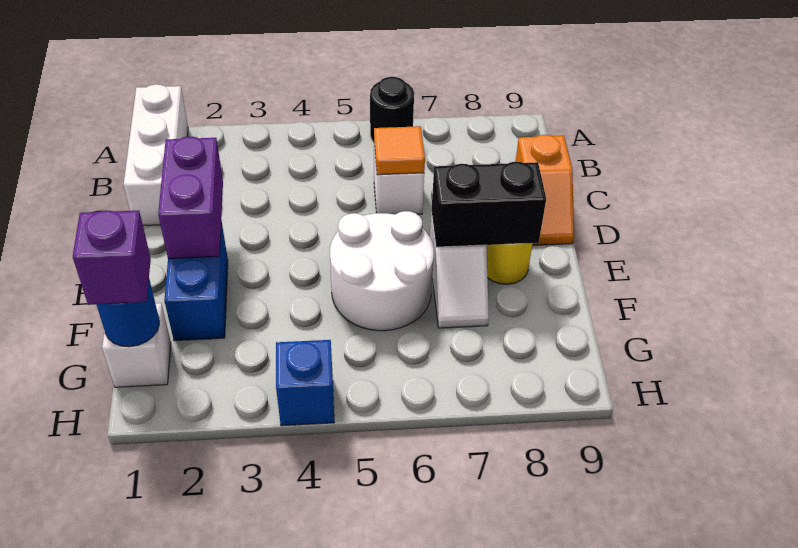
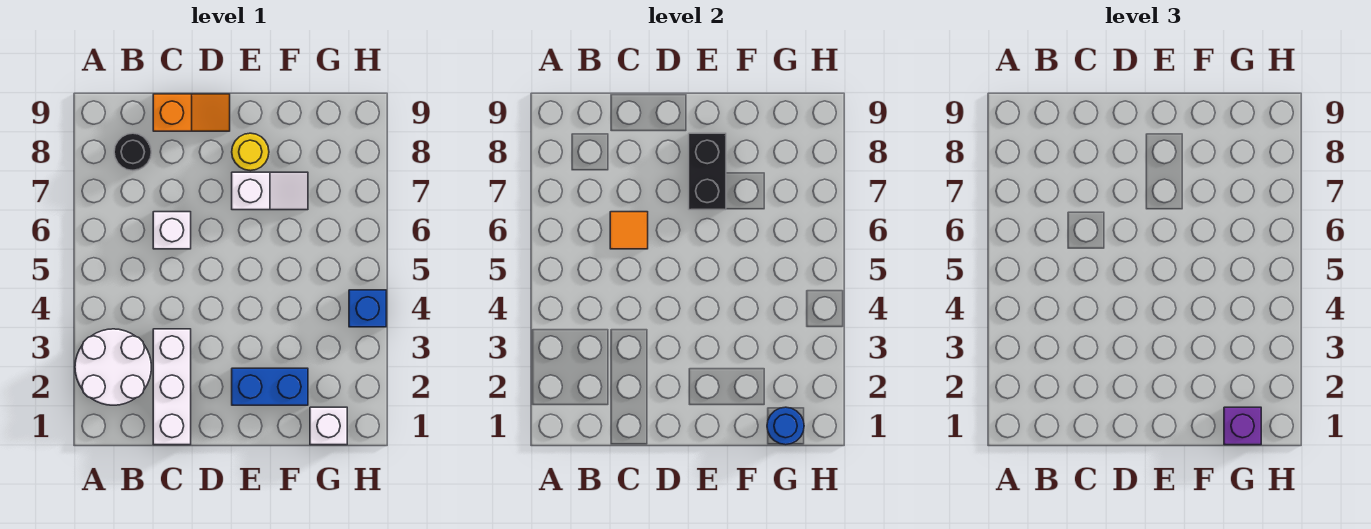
white 1x3 brick [123,84,188,226] -> white 1x3 brick turned to [153,329,191,445]
black 1x1 round brick [370,77,414,142] -> black 1x1 round brick moved to [114,133,151,171]
purple 1x2 brick [158,137,223,259] -> none
white 2x2 round brick [330,211,434,331] -> white 2x2 round brick moved to [75,329,151,405]

